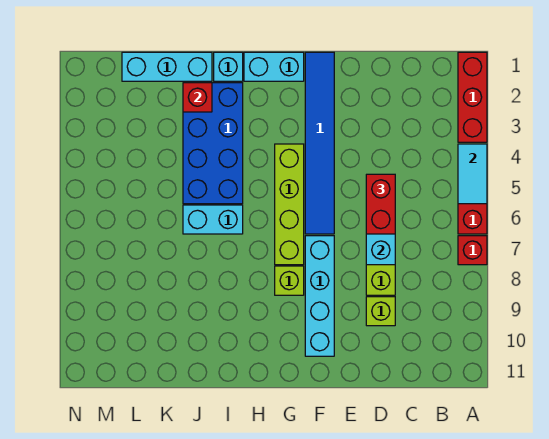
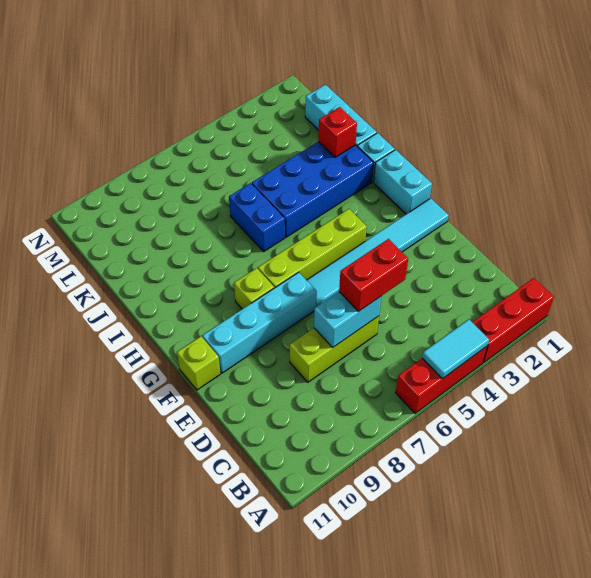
red 1x1 brick [458,236,487,265] -> none
lime 1x1 brick [366,297,395,326] -> lime 1x1 brick moved to [177,337,221,390]
blue 1x6 tile [305,52,334,234] -> cyan 1x6 tile [307,198,449,307]
cyan 1x2 brick [183,205,243,234] -> blue 1x2 brick [229,183,285,251]

